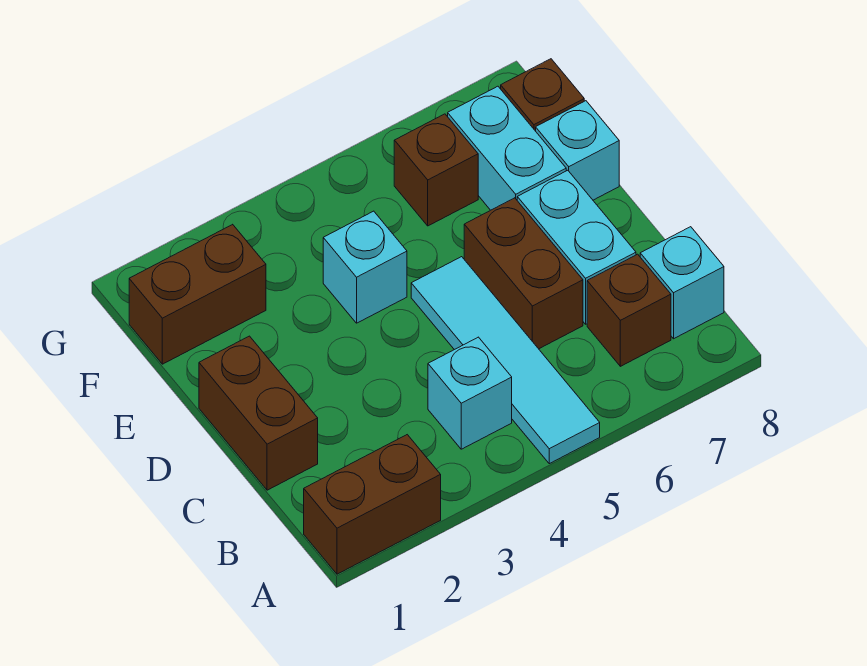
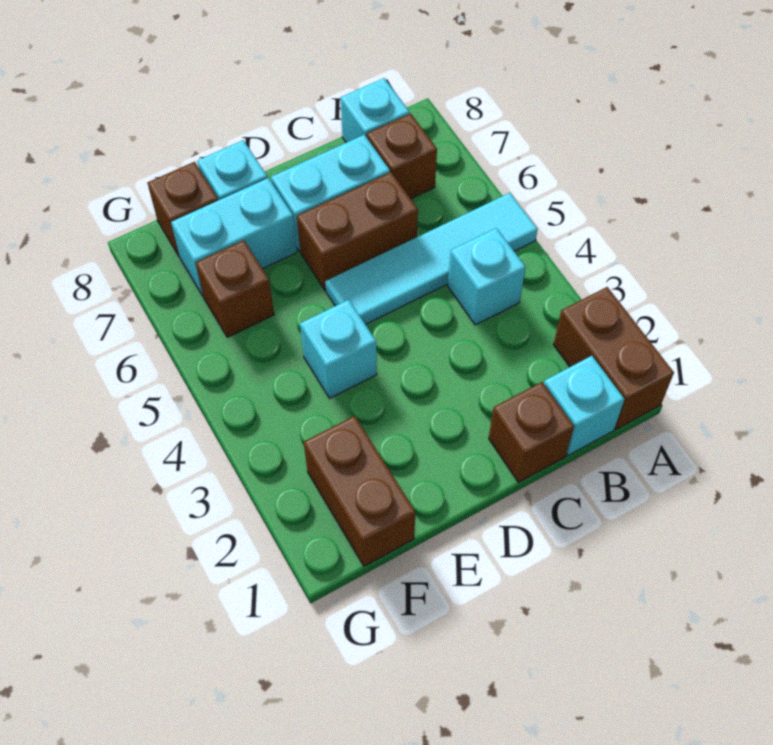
none -> cyan 1x1 brick [544,356,625,455]
brown 1x2 brick [199,336,318,490] -> brown 1x1 brick [489,382,574,482]

